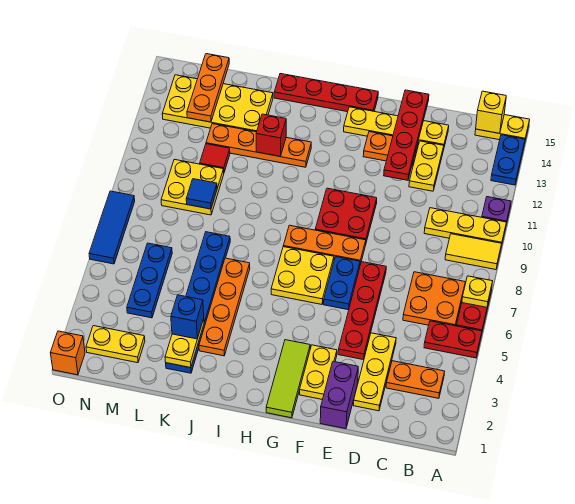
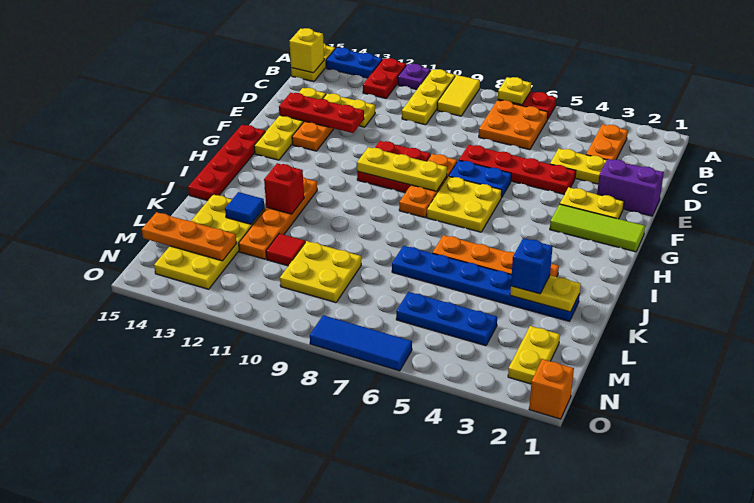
red 1x2 plate [424,321,482,358] -> red 1x2 plate moved to [363,58,406,98]
red 1x4 plate [384,90,429,180] -> red 1x3 plate [279,93,364,133]
none -> yellow 1x3 plate [357,147,447,191]
blue 1x1 tile [186,179,217,209] -> blue 1x1 tile moved to [225,192,264,224]

